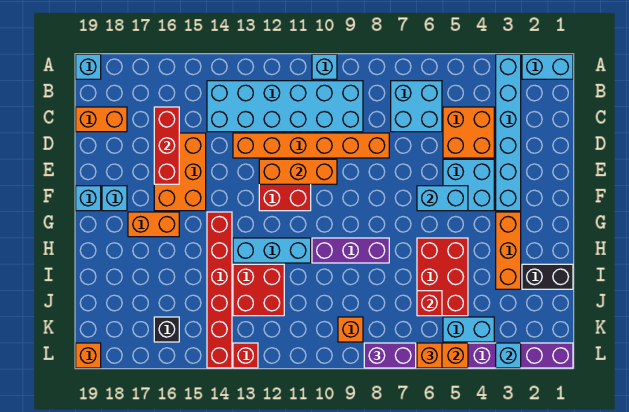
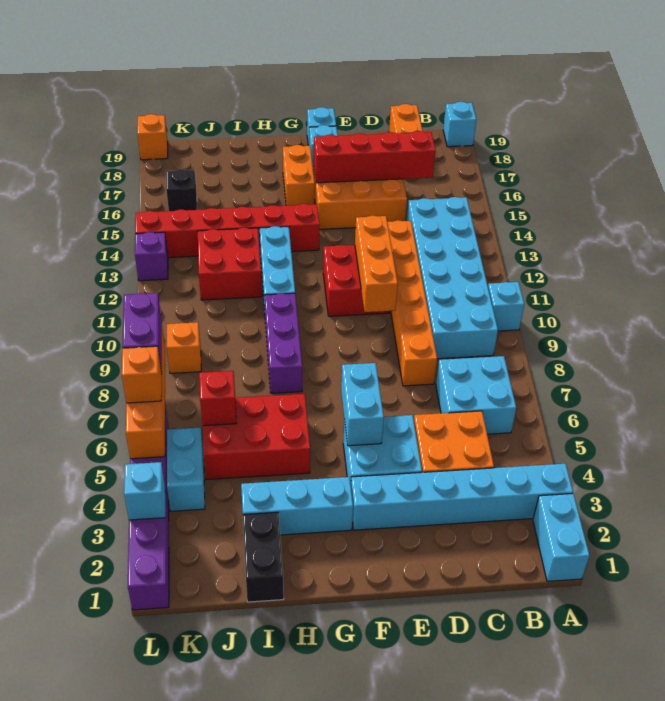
red 1x3 brick [154,107,179,184] -> red 1x4 brick [314,131,435,183]
orange 1x3 brick [496,212,521,289] -> cyan 1x3 brick [241,477,353,535]
red 1x1 brick [233,343,258,368] -> purple 1x1 brick [135,232,168,281]

